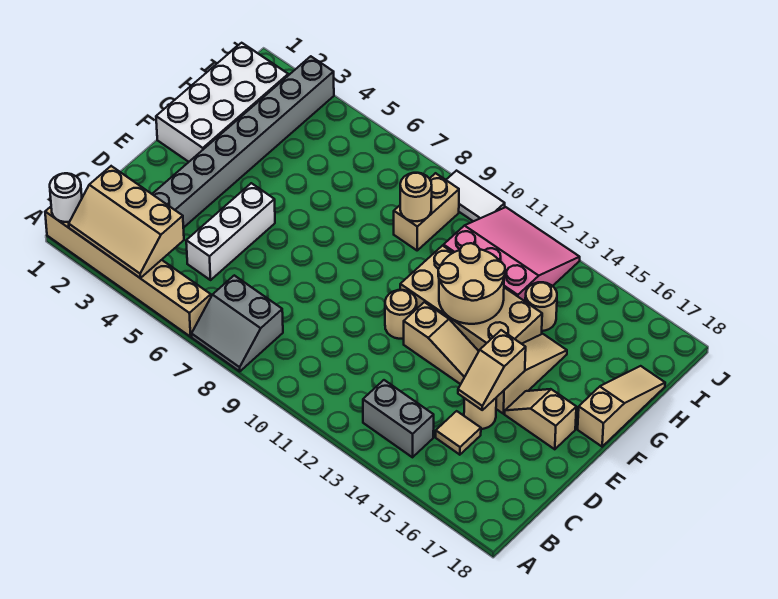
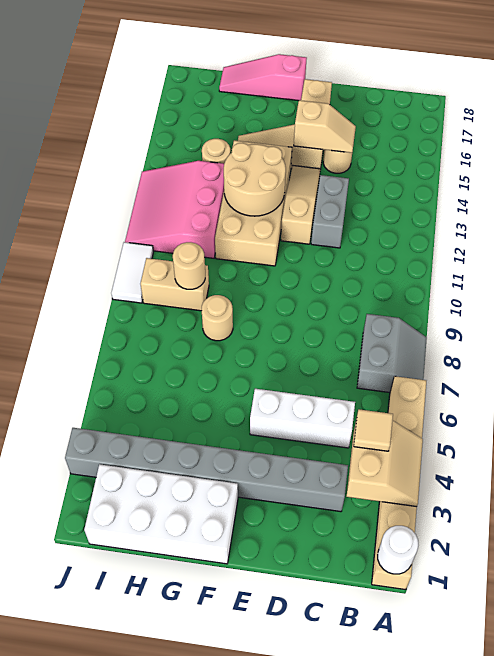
tan 2x3 slope [69,166,184,278] -> tan 2x2 slope [347,419,423,507]
grey 1x2 brick [363,380,434,457] -> grey 1x2 brick moved to [311,175,349,248]
tan 1x1 tile [436,411,481,455] -> tan 1x1 tile moved to [354,409,393,451]
tan 1x1 round brick [385,290,417,339] -> tan 1x1 round brick moved to [202,295,233,341]
tan 1x3 slope [578,366,665,447] -> pink 1x3 slope [219,54,307,101]

